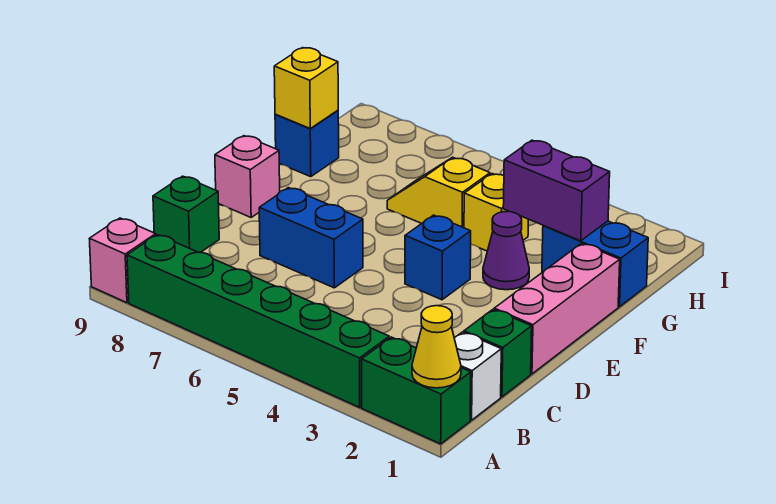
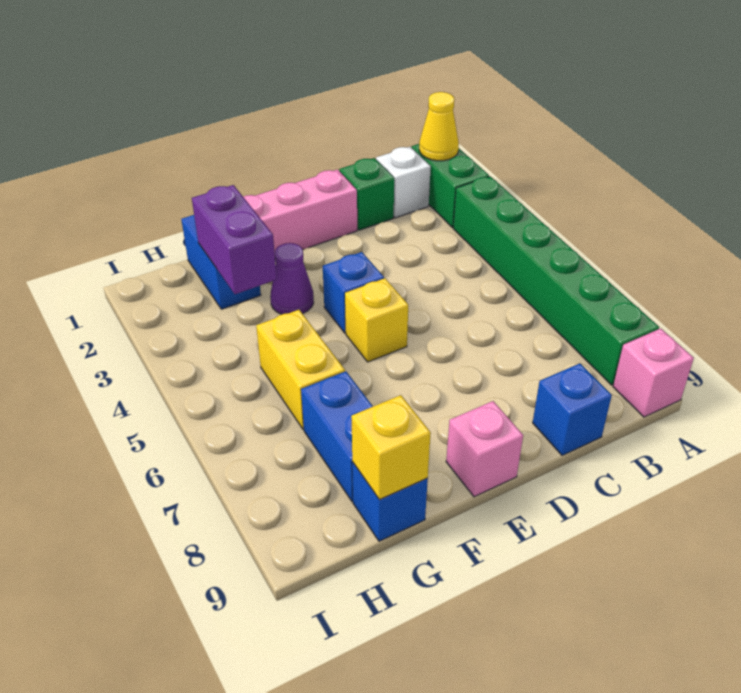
green 1x1 brick [153,176,219,253] -> blue 1x1 brick [533,364,612,455]
blue 1x2 brick [259,188,363,288] -> blue 1x2 brick moved to [301,371,373,501]
yellow 1x1 brick [464,174,528,251] -> yellow 1x1 brick moved to [345,278,408,362]
yellow 1x2 slope [387,157,490,228] -> yellow 1x2 brick [256,310,345,429]

